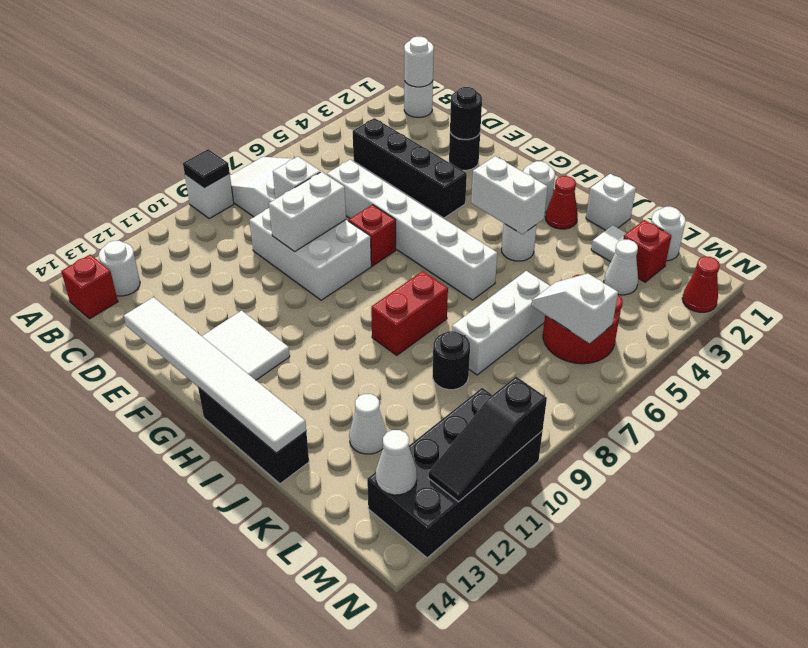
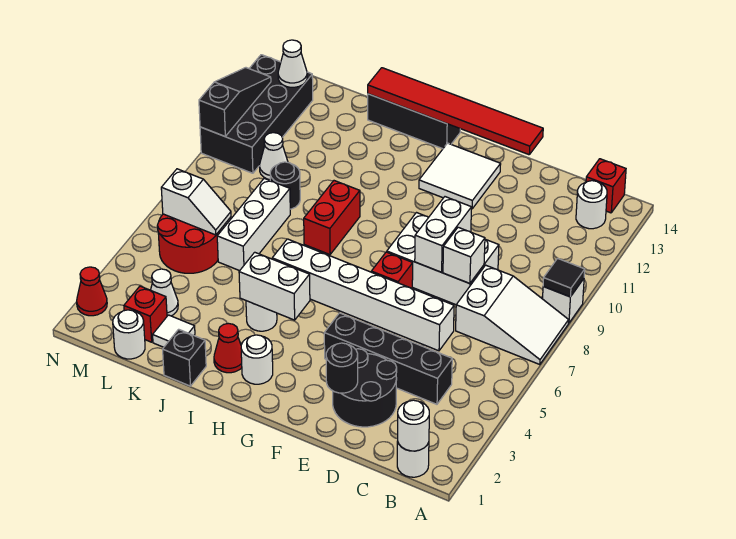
black 1x1 round brick [449,133,480,170] -> black 2x2 round brick [333,349,397,427]
white 1x6 tile [124,297,306,453] -> red 1x6 tile [368,68,543,155]
white 1x1 brick [586,174,636,230] -> black 1x1 brick [163,329,206,386]
white 1x1 cone [349,394,387,454] -> white 1x1 cone moved to [260,133,288,180]

